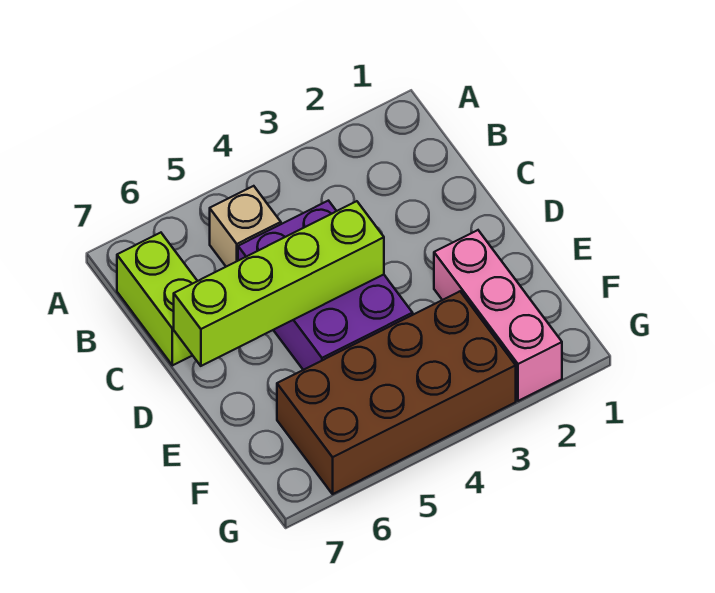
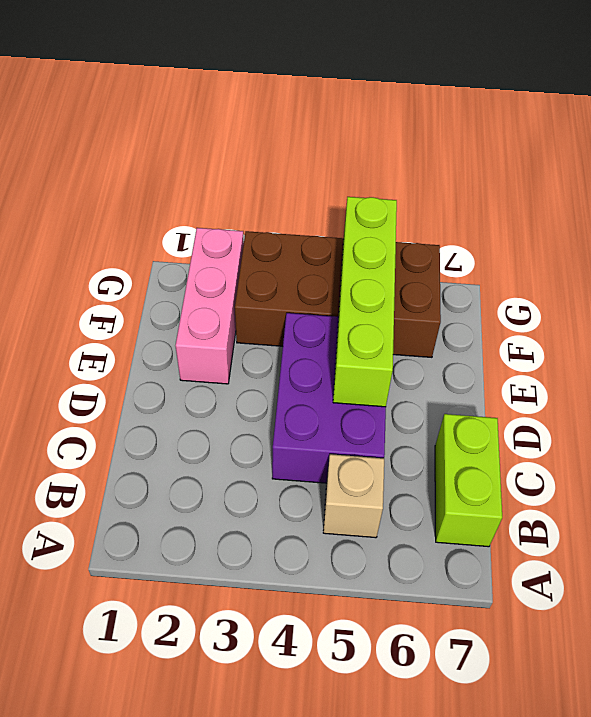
lime 1x4 brick [174,201,384,366] -> lime 1x4 brick turned to [333,197,397,407]

